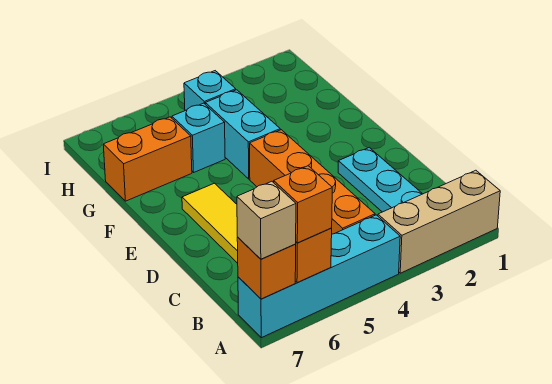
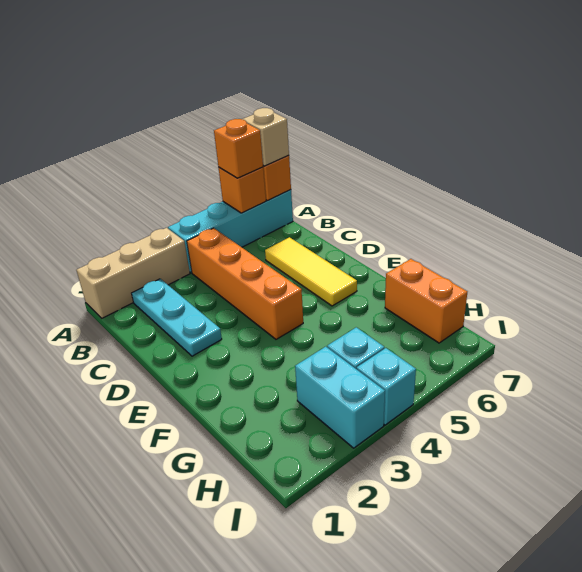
cyan 1x2 brick [205,90,280,179] -> cyan 1x2 brick moved to [295,347,385,448]
cyan 1x1 brick [172,103,225,172] -> cyan 1x1 brick moved to [357,348,416,425]
orange 1x2 brick [103,117,192,201] -> orange 1x2 brick turned to [385,259,467,343]

